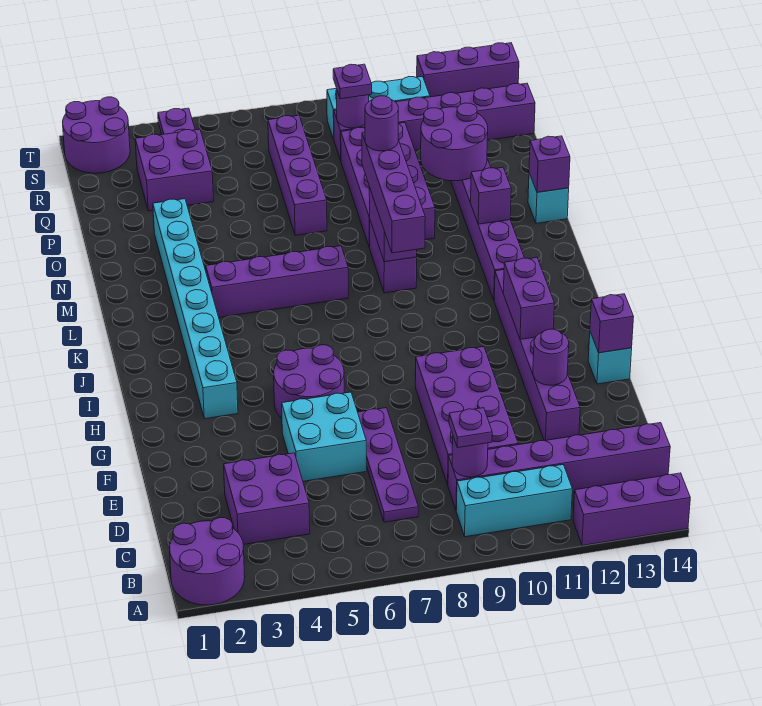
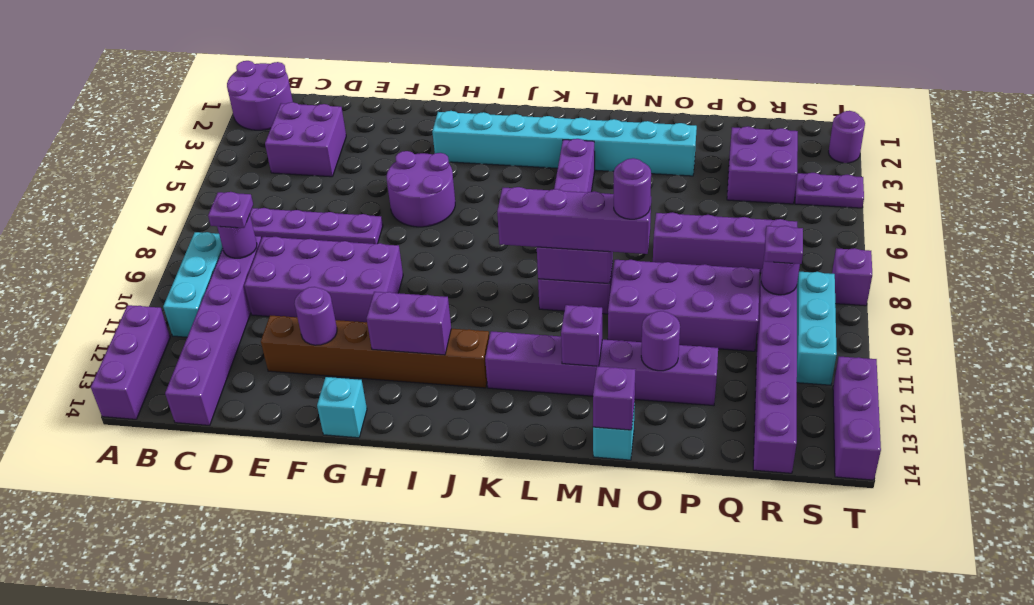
cyan 2x2 brick [282,392,366,481] -> none
purple 1x6 brick [494,270,580,441] -> brown 1x6 brick [261,315,489,388]
purple 1x1 brick [590,294,634,353] -> purple 1x1 brick moved to [832,248,872,306]
purple 2x2 round brick [421,103,488,181] -> purple 1x1 round brick [641,311,680,371]
purple 2x2 round brick [63,97,130,173] -> purple 1x1 round brick [829,111,865,163]

